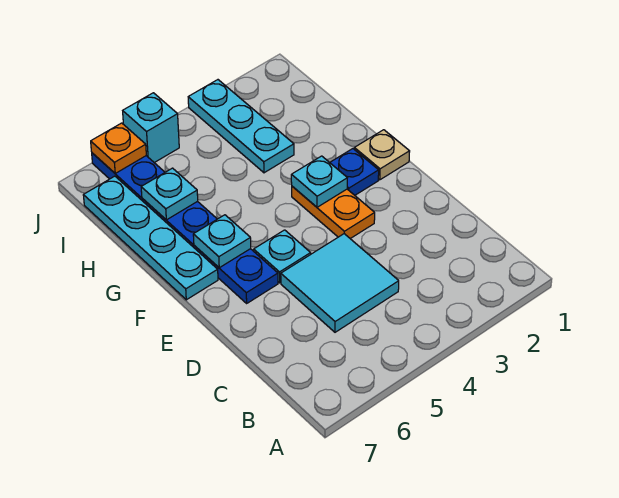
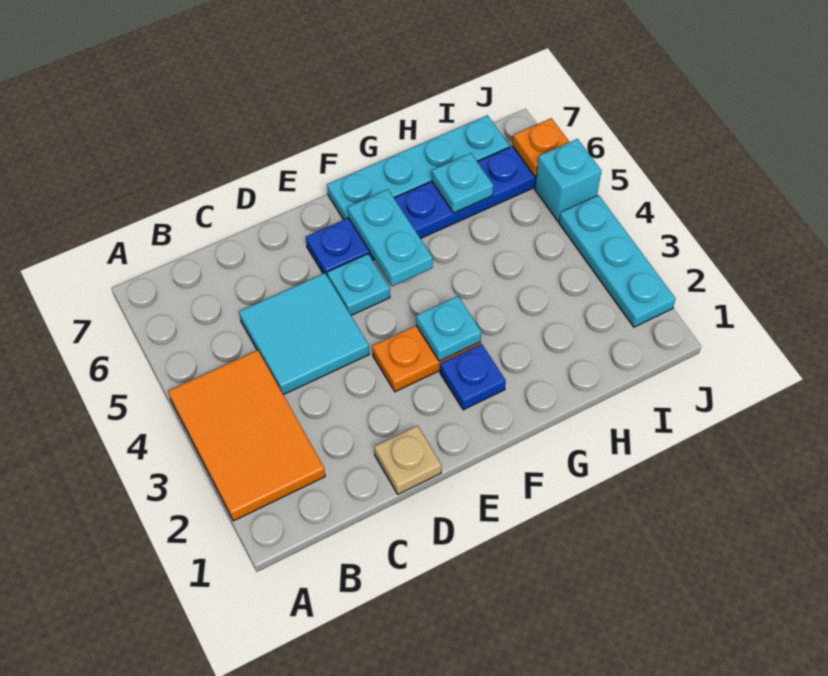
none -> orange 2x3 tile [168,350,325,521]
tan 1x1 plate [354,130,410,180] -> tan 1x1 plate moved to [374,426,442,494]
cyan 1x1 plate [193,215,251,268] -> cyan 1x2 plate [348,189,433,286]
cyan 1x3 plate [188,80,294,173] -> cyan 1x3 plate turned to [559,195,676,327]

